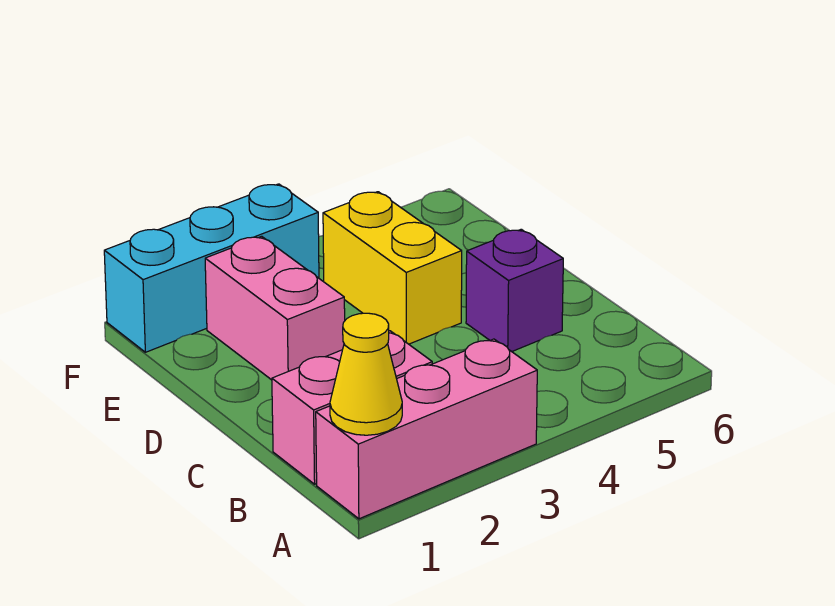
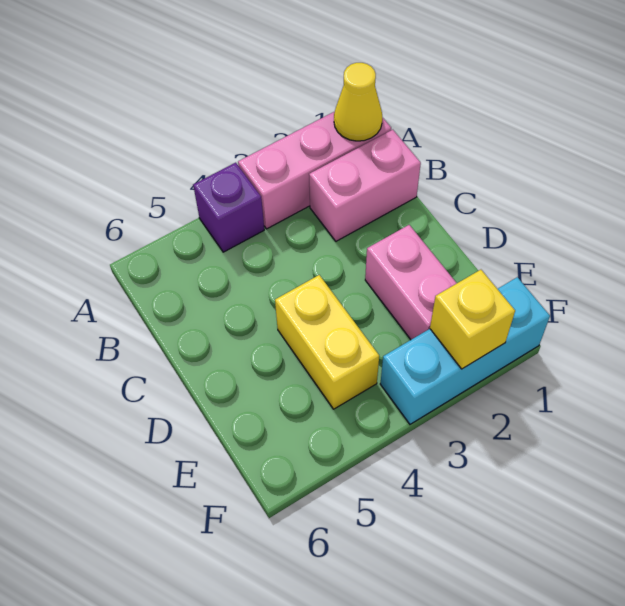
purple 1x1 brick [466,229,563,352] -> purple 1x1 brick moved to [193,163,264,252]
none -> yellow 1x1 brick [430,270,515,369]

